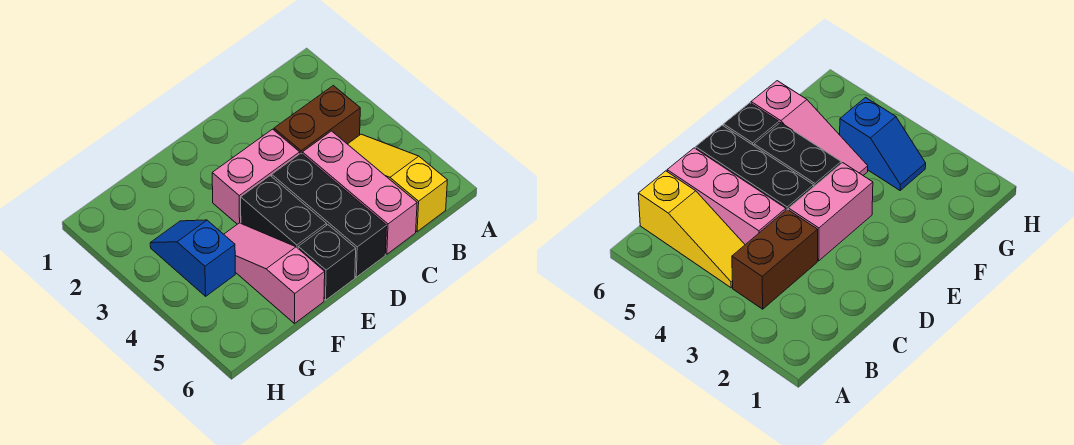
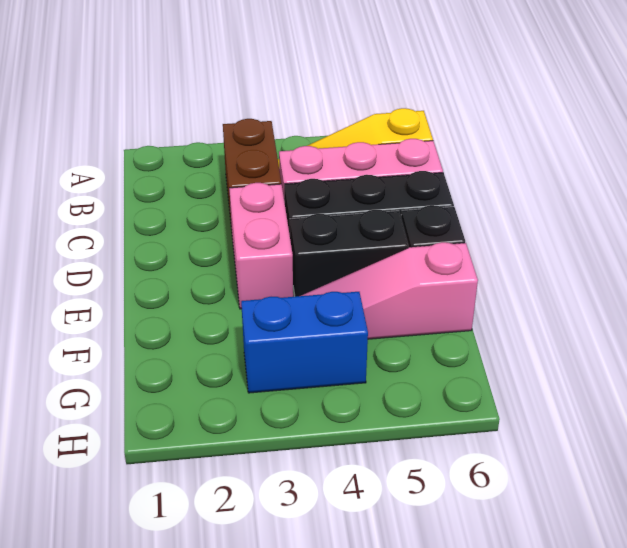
blue 1x2 slope [150,220,235,296] -> blue 1x2 brick [241,292,368,393]

